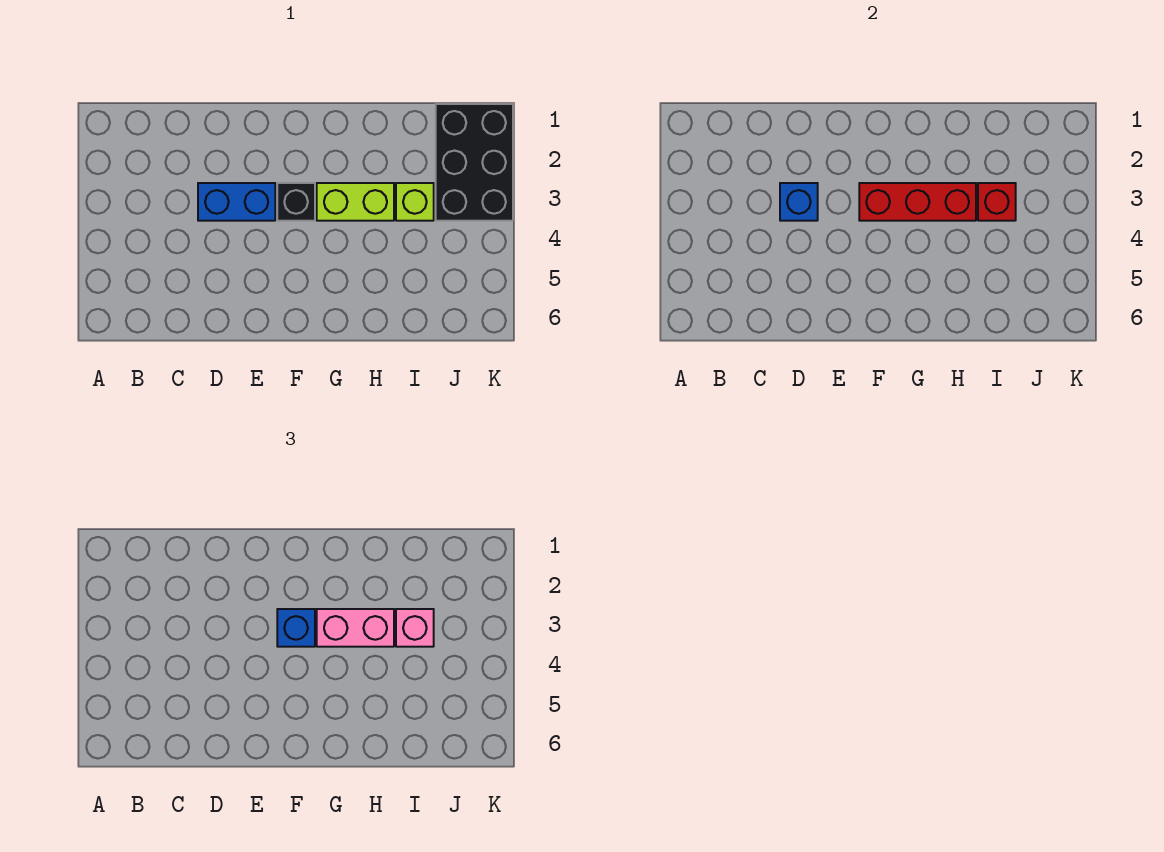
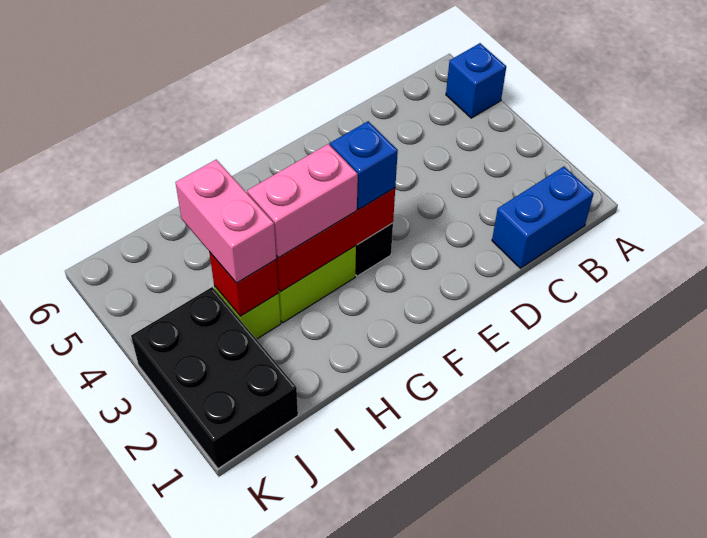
blue 1x2 brick [198,183,275,221] -> blue 1x2 brick moved to [492,167,594,268]
blue 1x1 brick [780,183,818,221] -> blue 1x1 brick moved to [446,43,506,118]
pink 1x1 brick [396,609,434,647] -> pink 1x2 brick [176,160,276,283]

